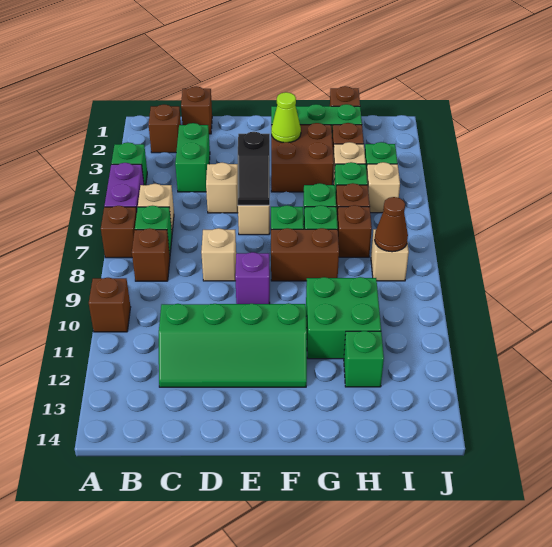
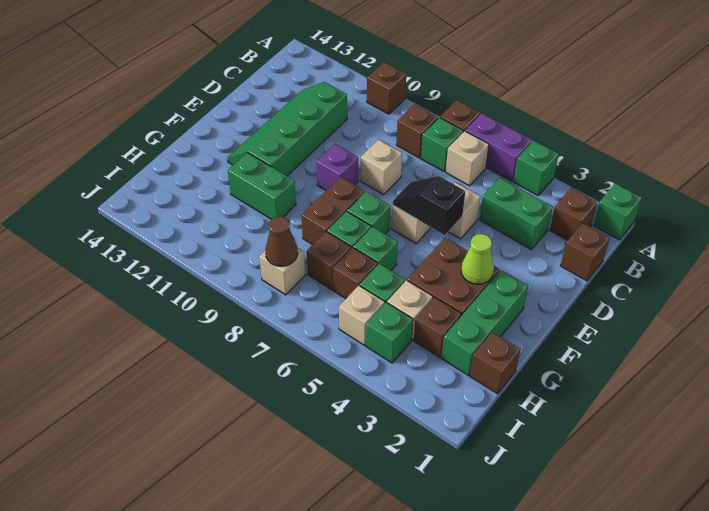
green 2x2 brick [306,277,381,359] -> green 1x2 brick [228,153,296,219]
green 1x1 brick [344,331,384,387] -> green 1x1 brick moved to [593,183,642,240]

